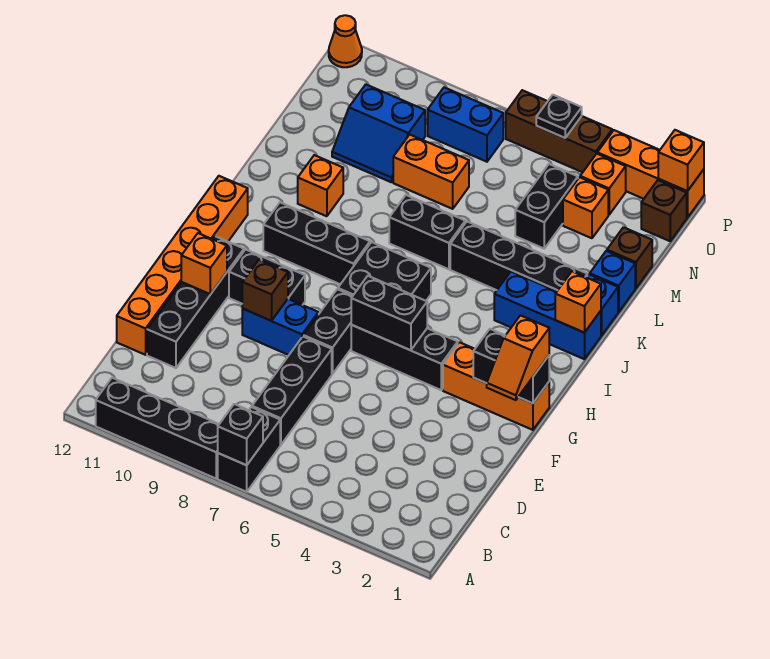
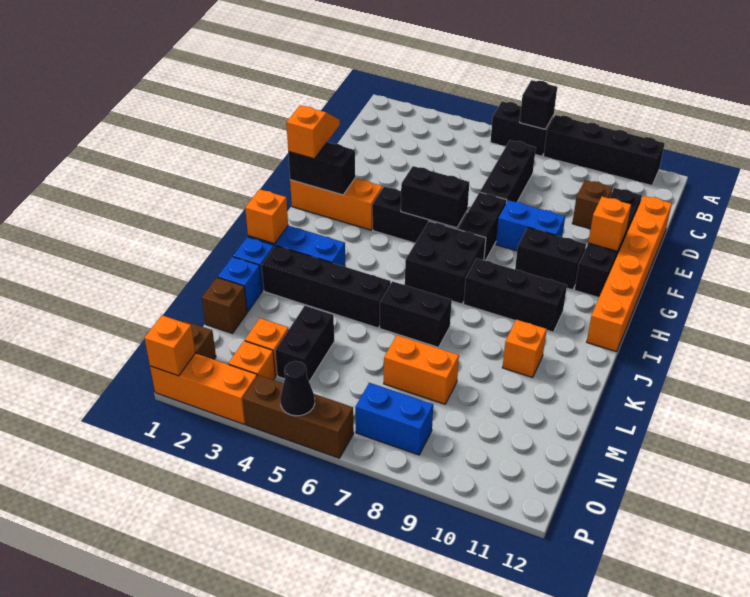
black 1x2 brick [218,407,280,492] -> black 1x2 brick turned to [490,101,554,156]
brown 1x1 brick [242,260,288,321] -> brown 1x1 brick moved to [572,180,612,229]
blue 2x2 slope [332,85,425,182] -> none
black 1x1 plate [536,95,582,138] -> black 1x1 cone [280,361,315,416]
orange 1x1 cone [329,15,362,67] -> none

